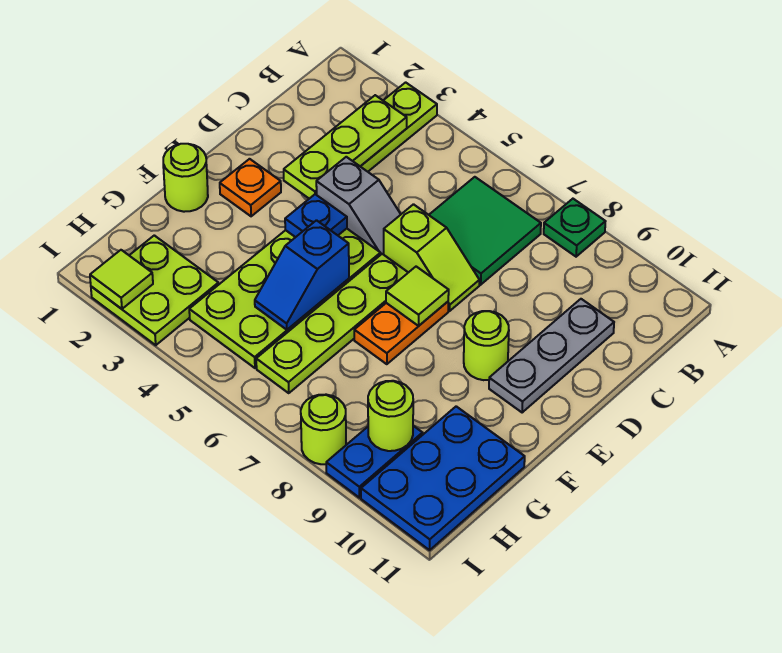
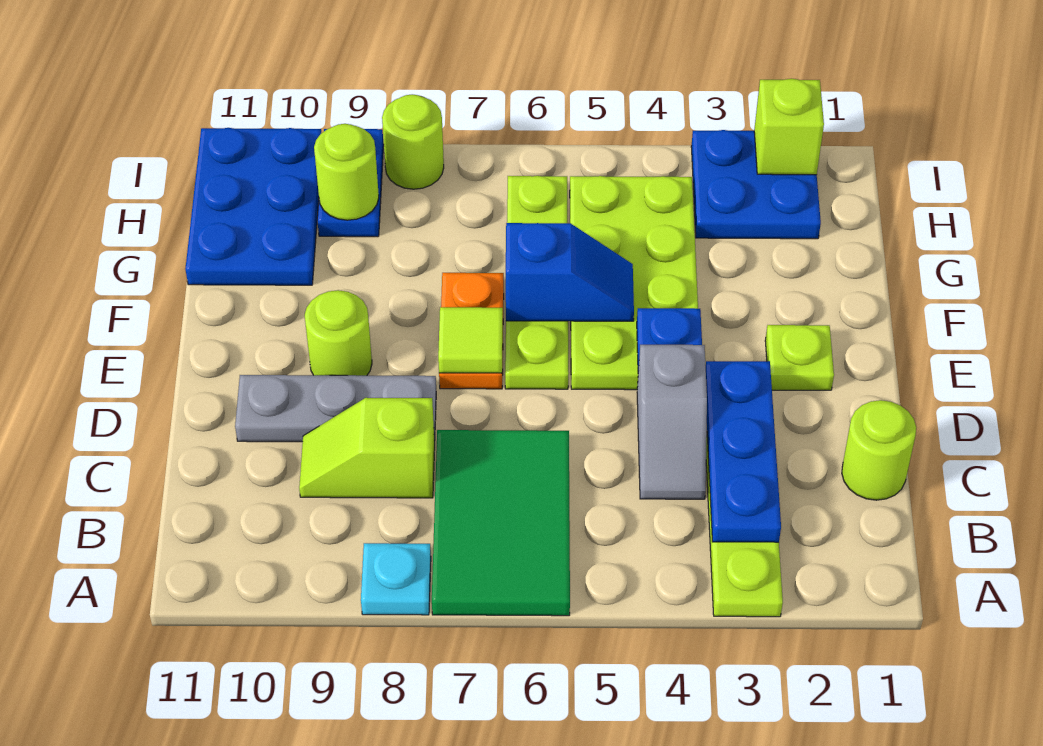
green 1x1 plate [544,199,606,257] -> cyan 1x1 plate [361,543,431,615]
lime 1x3 plate [284,95,407,199] -> blue 1x3 plate [706,361,781,542]
green 2x2 tile [429,177,541,285] -> green 2x3 tile [432,430,570,616]
grey 1x3 plate [489,299,614,412] -> grey 1x3 plate turned to [235,375,436,442]
grey 1x2 slope [316,157,401,255] -> grey 1x2 slope turned to [637,345,707,499]
lime 1x2 slope [384,204,479,311] -> lime 1x2 slope moved to [299,398,435,498]
orange 1x1 plate [220,159,281,216] -> lime 1x1 plate [765,325,834,390]
lime 1x1 round brick [163,144,208,212] -> lime 1x1 round brick moved to [842,400,916,500]
blue 1x2 slope [255,220,349,330] -> blue 1x2 slope turned to [506,223,634,321]
lime 2x2 plate [91,235,219,345] -> blue 2x2 plate [691,130,821,239]
lime 1x1 tile [90,250,153,309] -> lime 1x1 brick [754,79,824,175]

